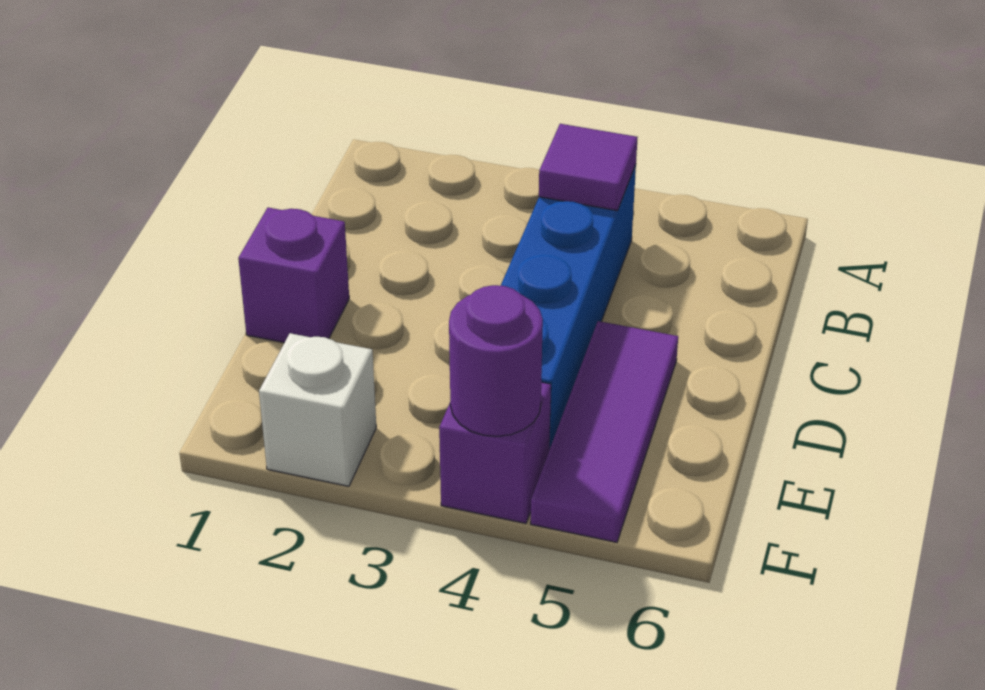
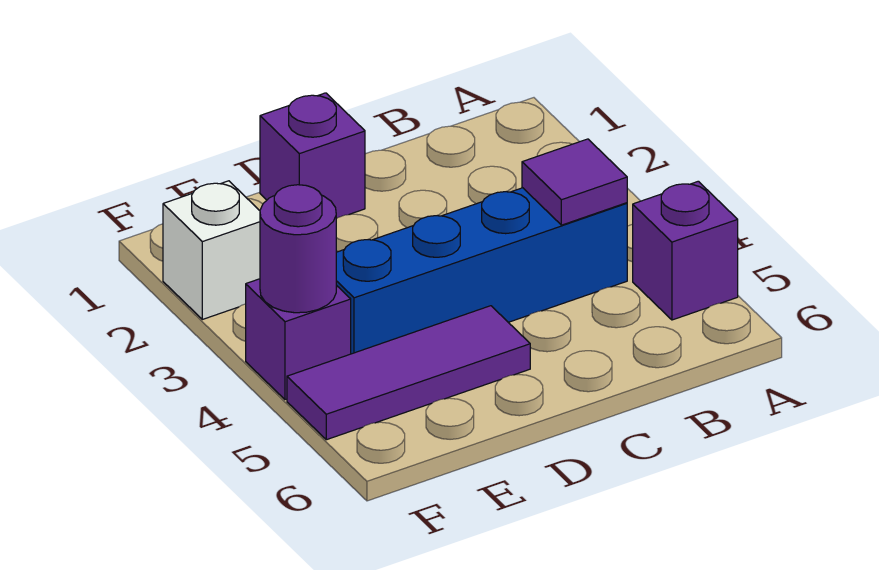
none -> purple 1x1 brick [633,181,738,320]

